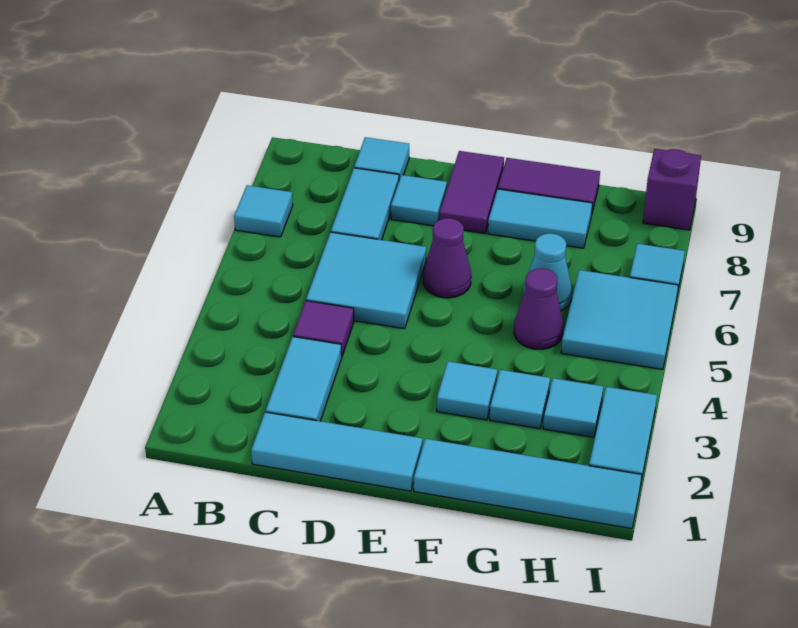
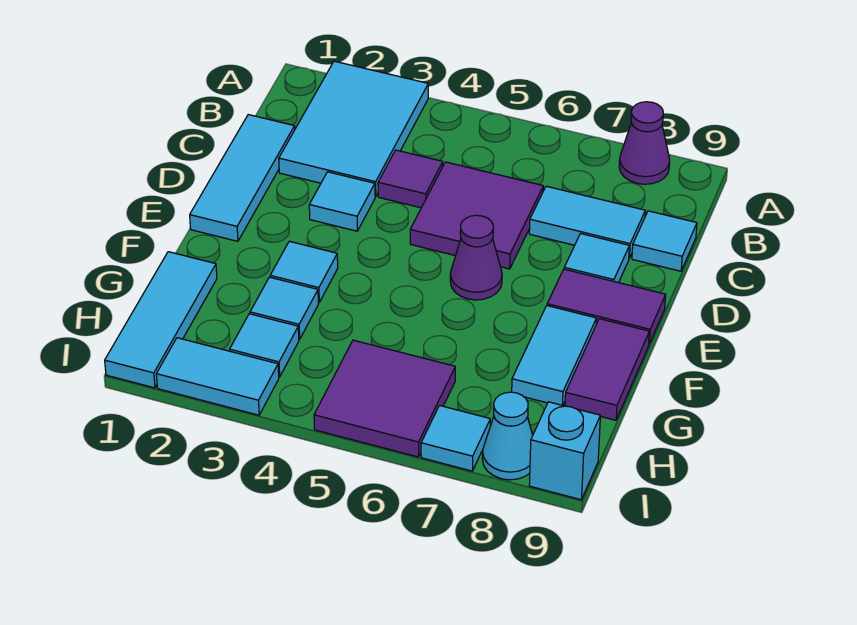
cyan 1x1 tile [234,185,293,237] -> cyan 1x1 tile moved to [309,172,375,231]
cyan 1x2 tile [266,337,342,421] -> cyan 2x3 tile [279,61,428,197]
cyan 2x2 tile [306,232,426,329] -> purple 2x2 tile [410,162,543,269]
cyan 1x4 tile [414,439,642,529] -> cyan 1x3 tile [105,252,217,388]
purple 1x1 cone [514,268,563,349] -> purple 1x1 cone moved to [619,102,670,184]
cyan 1x1 cone [523,233,572,311] -> cyan 1x1 cone moved to [482,392,533,480]
cyan 2x2 tile [561,270,678,369] -> purple 2x2 tile [314,340,455,457]
purple 1x1 brick [643,149,701,230] -> cyan 1x1 brick [529,402,600,500]

